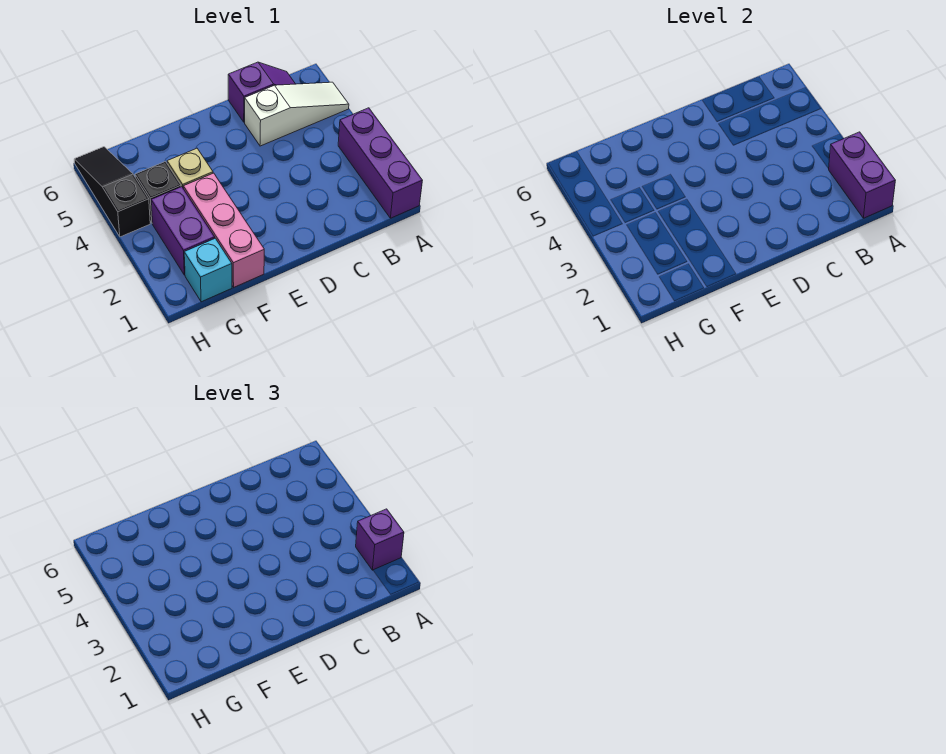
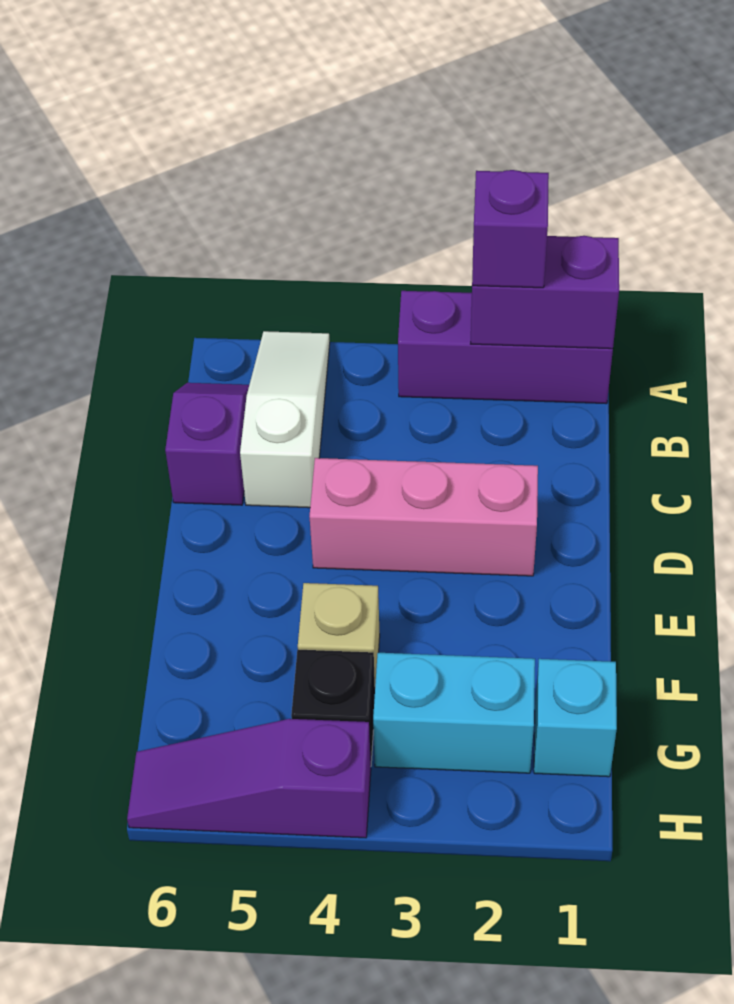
pink 1x3 brick [183,173,264,287] -> pink 1x3 brick moved to [310,458,538,576]
purple 1x2 brick [151,187,215,275] -> cyan 1x2 brick [373,653,535,773]
black 1x3 slope [74,147,150,237] -> purple 1x3 slope [127,719,371,838]

